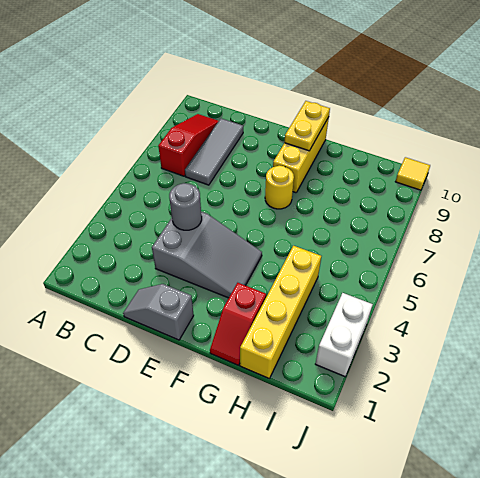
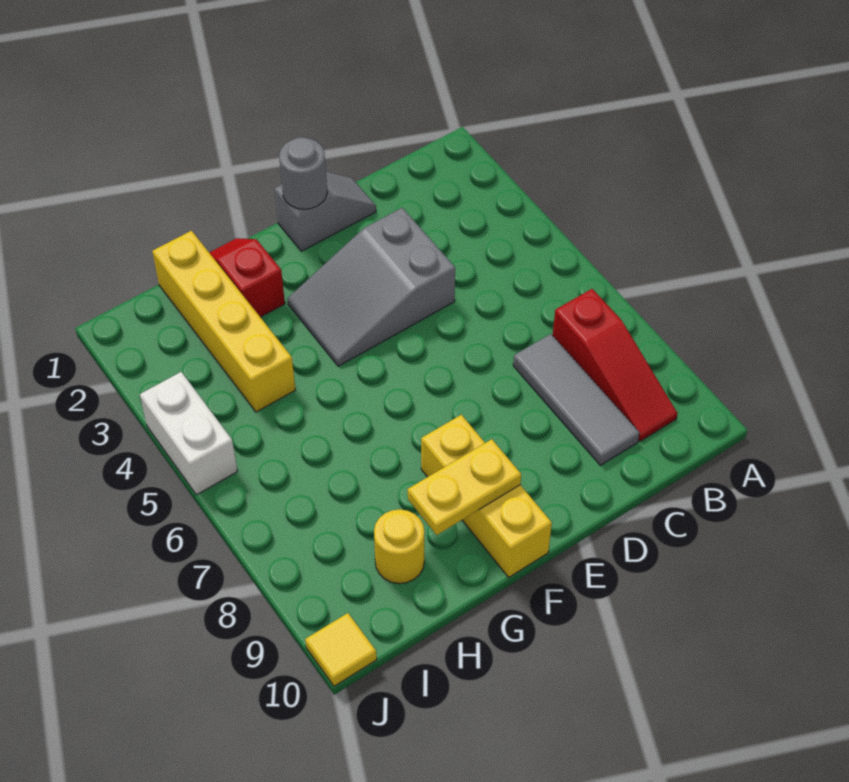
grey 1x1 round brick [169,183,202,230] -> grey 1x1 round brick moved to [279,137,327,209]
yellow 1x1 round brick [265,165,294,209] -> yellow 1x1 round brick moved to [374,509,424,584]
yellow 1x2 plate [284,101,330,151] -> yellow 1x2 plate turned to [408,439,521,535]
white 1x2 brick [315,293,373,377] -> white 1x2 brick moved to [140,372,237,495]

